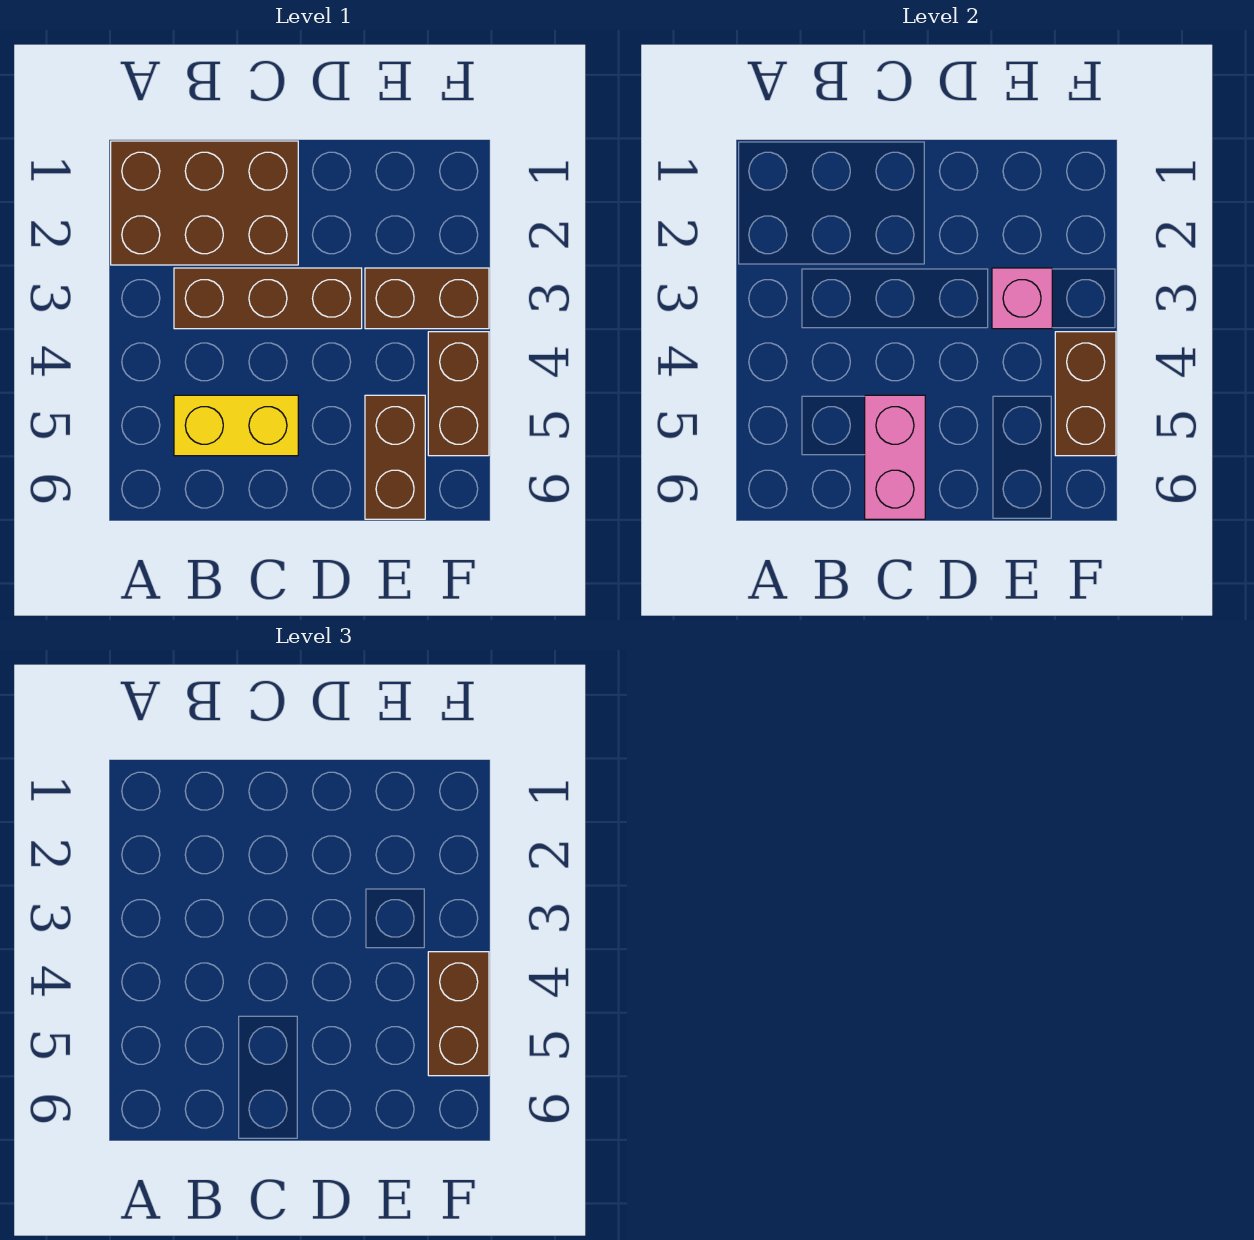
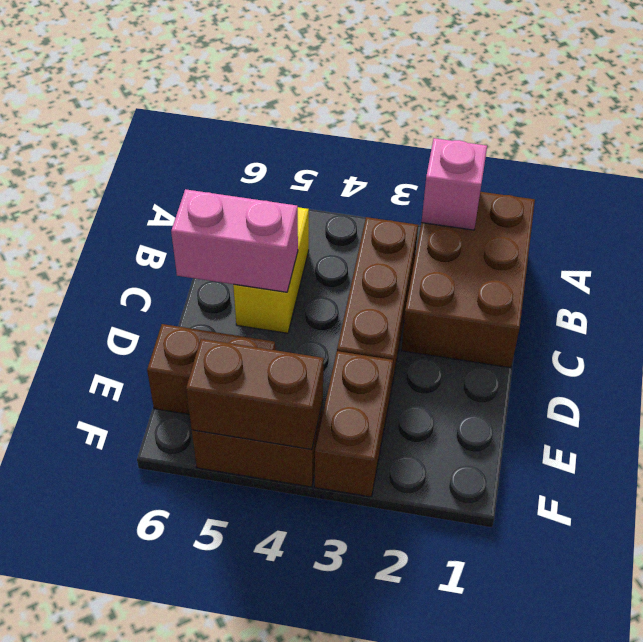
pink 1x1 brick [992,268,1052,329] -> pink 1x1 brick moved to [422,138,487,230]
brown 1x2 brick [428,952,489,1076] -> none

